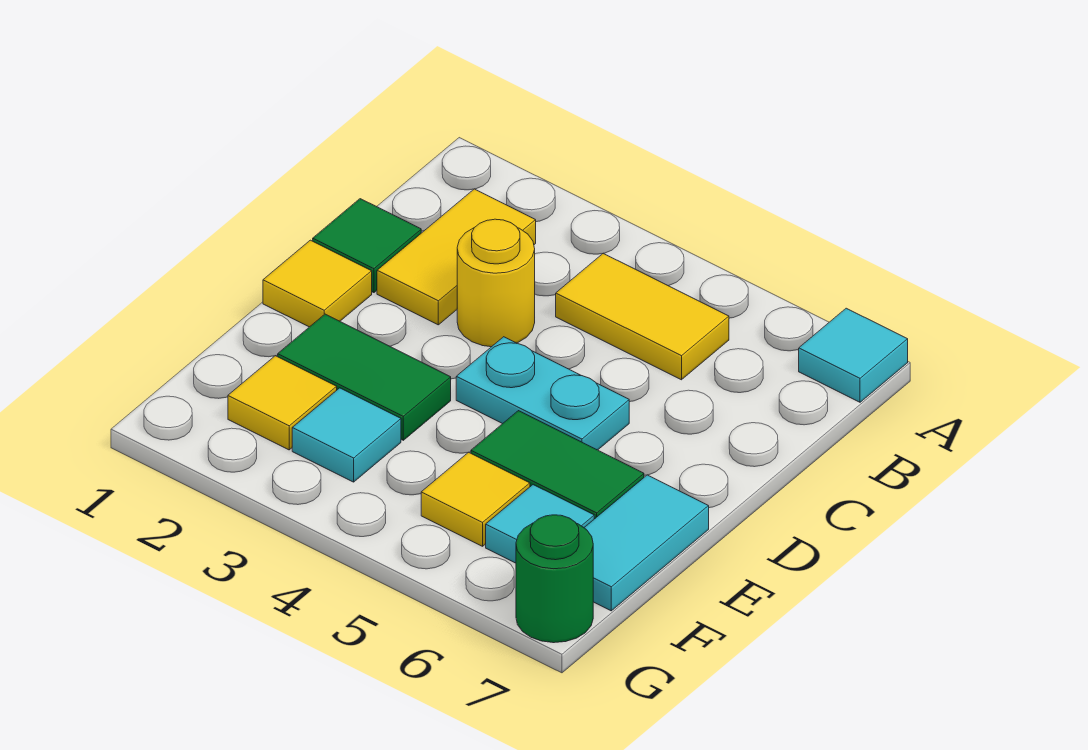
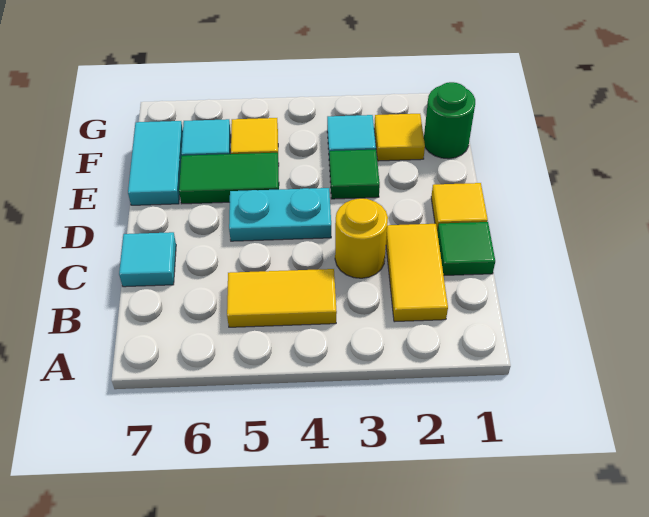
cyan 1x1 tile [799,308,908,402] -> cyan 1x1 tile moved to [119,232,176,287]
green 1x2 tile [278,314,451,440] -> green 1x1 tile [329,150,380,199]
green 1x1 round brick [516,515,593,643] -> green 1x1 round brick moved to [424,82,475,159]

